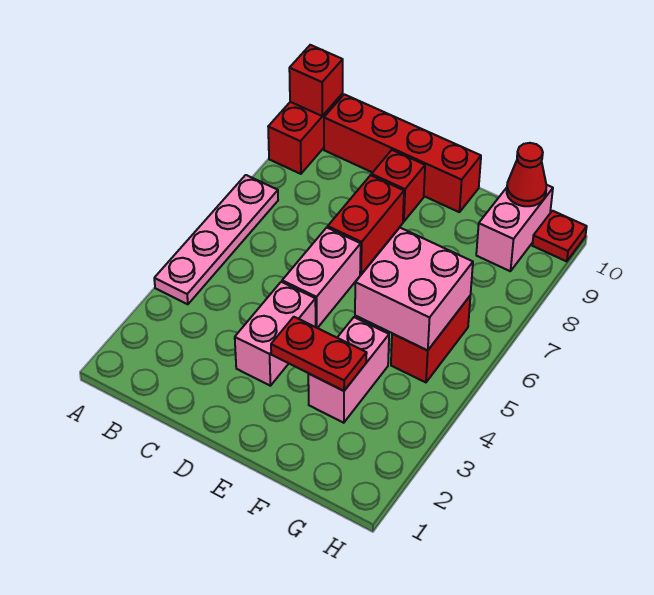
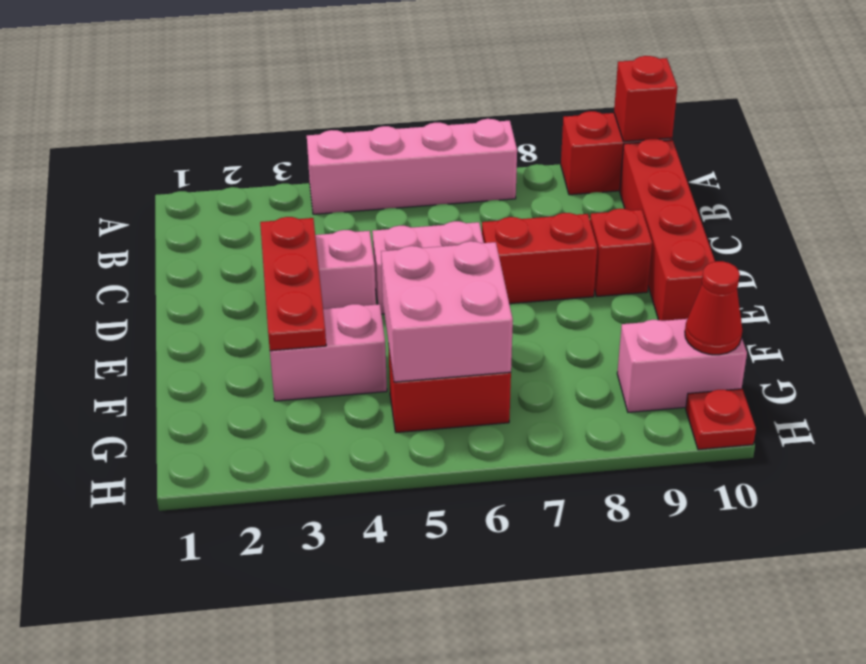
pink 1x4 plate [154,175,278,304] -> pink 1x4 brick [307,119,517,214]
red 1x2 plate [271,317,367,391] -> red 1x3 plate [260,217,326,351]

